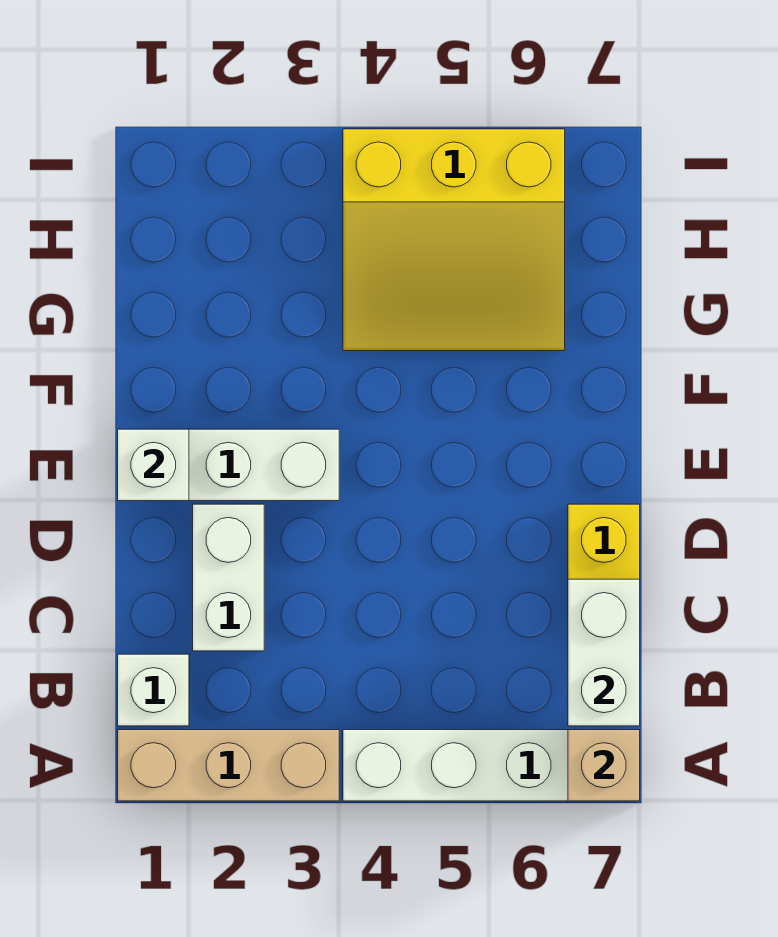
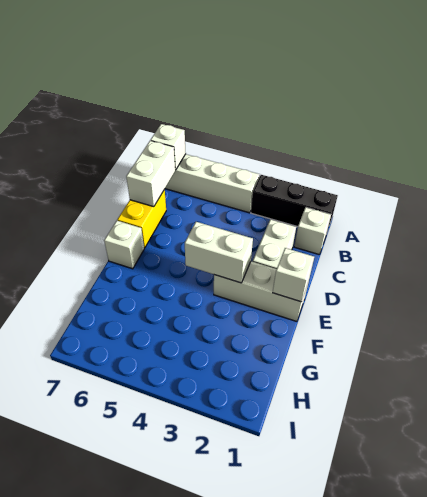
tan 1x3 brick [118,730,339,801] -> black 1x3 brick [251,175,338,231]
tan 1x1 brick [568,730,640,801] -> white 1x1 brick [150,124,186,170]
none -> white 1x2 brick [185,222,253,283]
none -> white 1x1 brick [104,221,144,269]
yellow 3x3 slope [343,129,565,351] -> none

